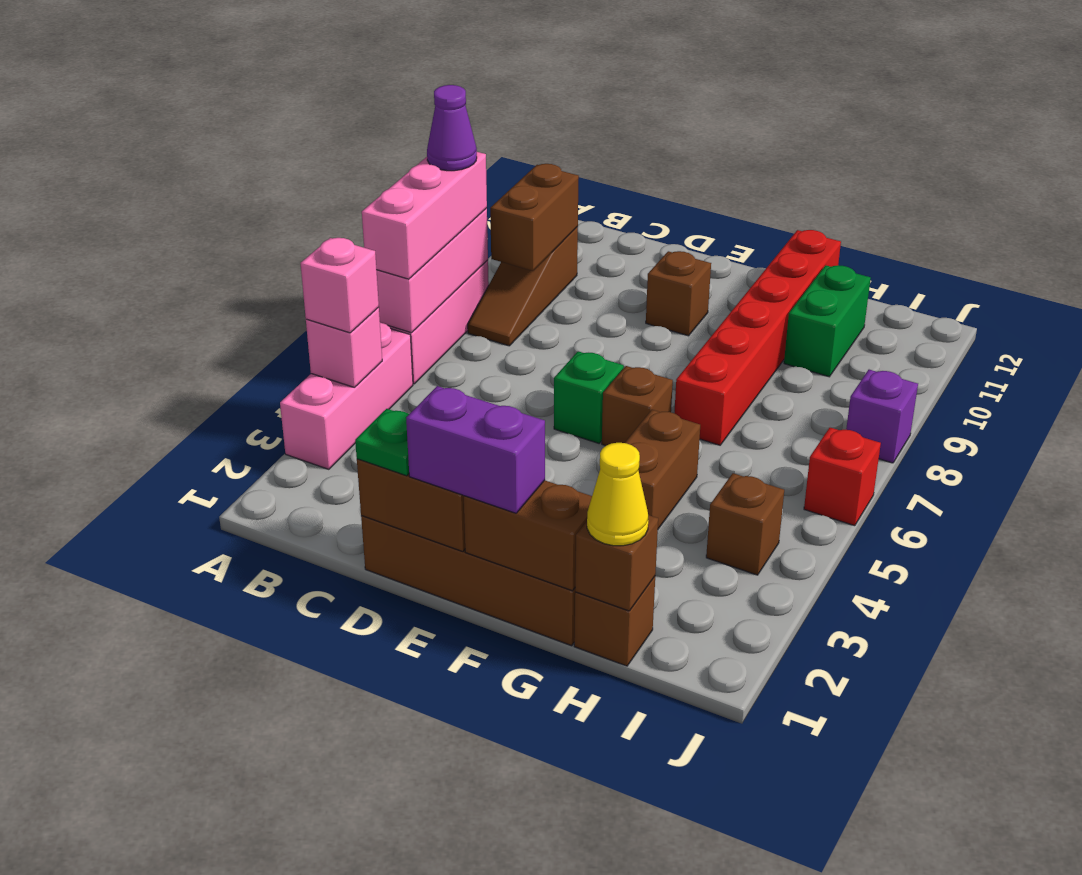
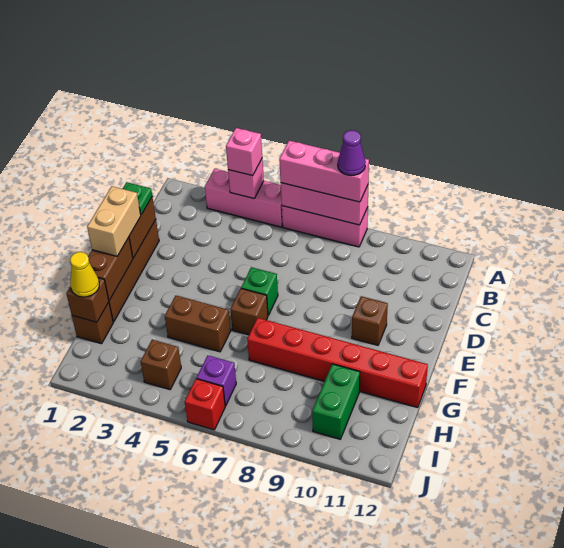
brown 1x3 slope [468,227,578,346] -> none
brown 1x2 brick [490,164,579,271] -> none
purple 1x2 brick [406,386,545,513] -> tan 1x2 brick [87,186,141,256]
green 1x2 brick [784,265,871,377] -> green 1x2 brick turned to [312,364,360,439]
purple 1x1 brick [846,370,918,463] -> purple 1x1 brick moved to [197,355,236,406]

